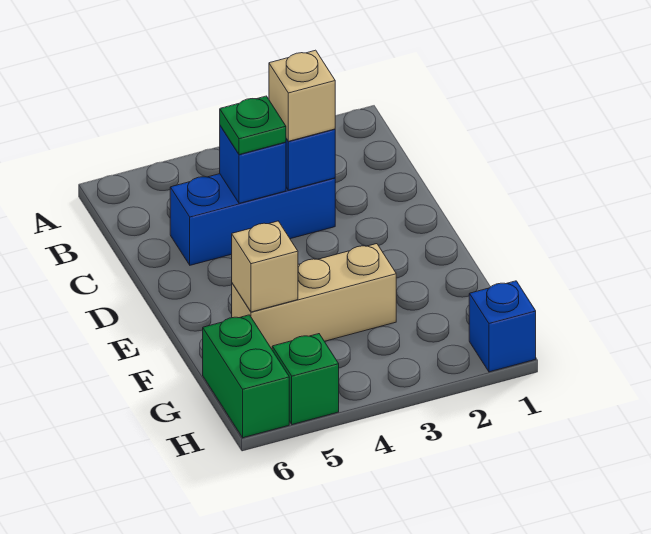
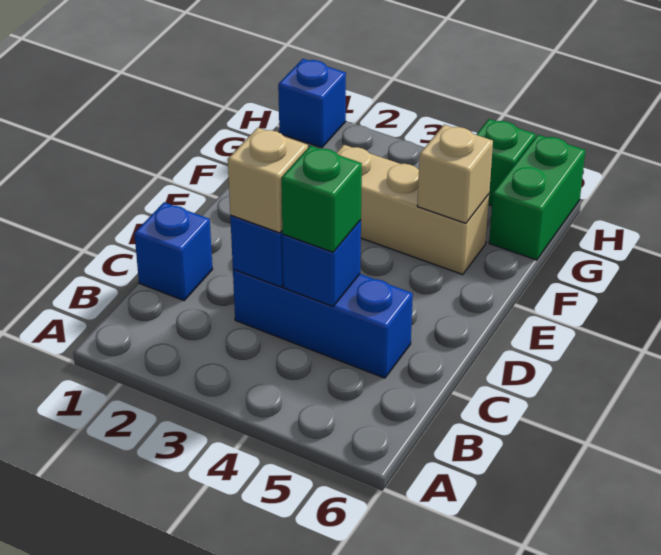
none -> blue 1x1 brick [134,202,212,301]
green 1x1 plate [220,96,286,155] -> green 1x1 brick [281,146,362,252]

